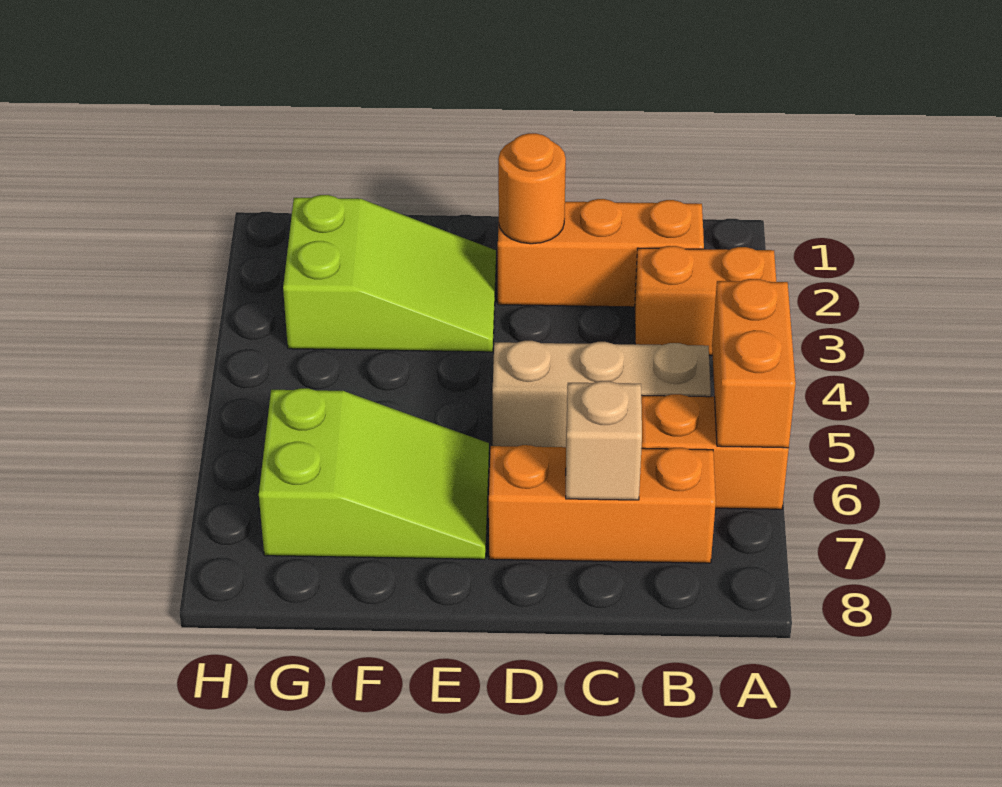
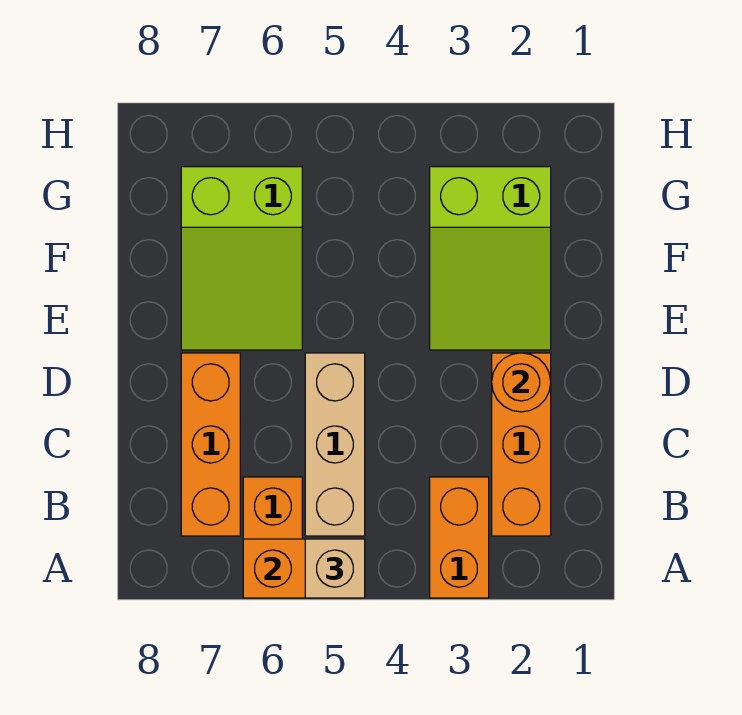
tan 1x1 brick [566,381,642,500] -> tan 1x1 brick moved to [305,539,365,598]

